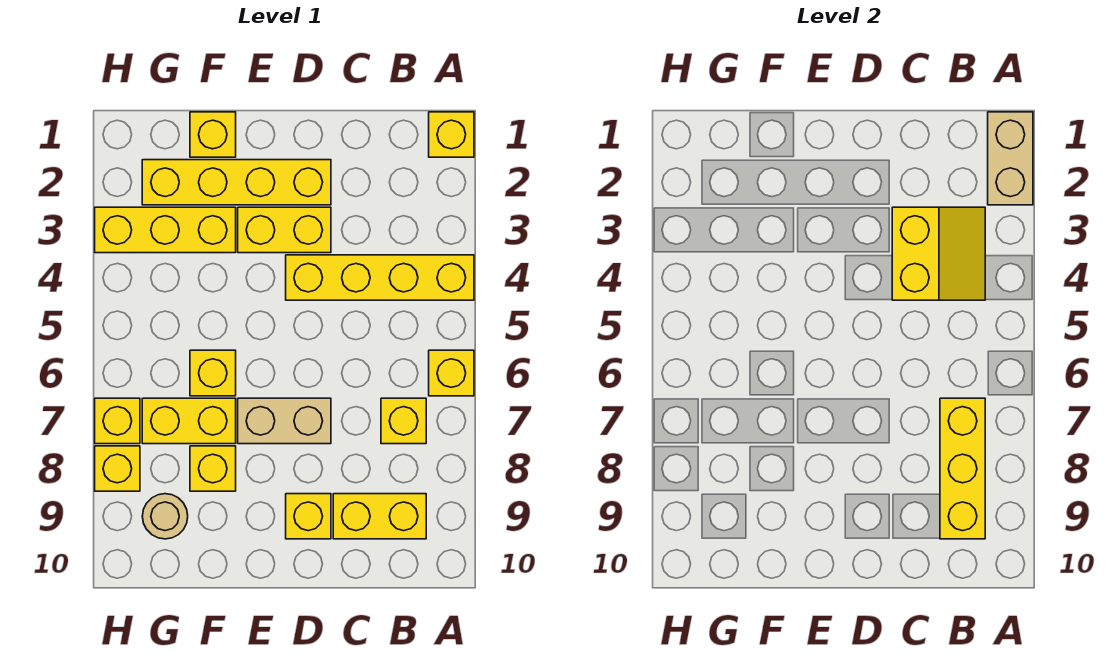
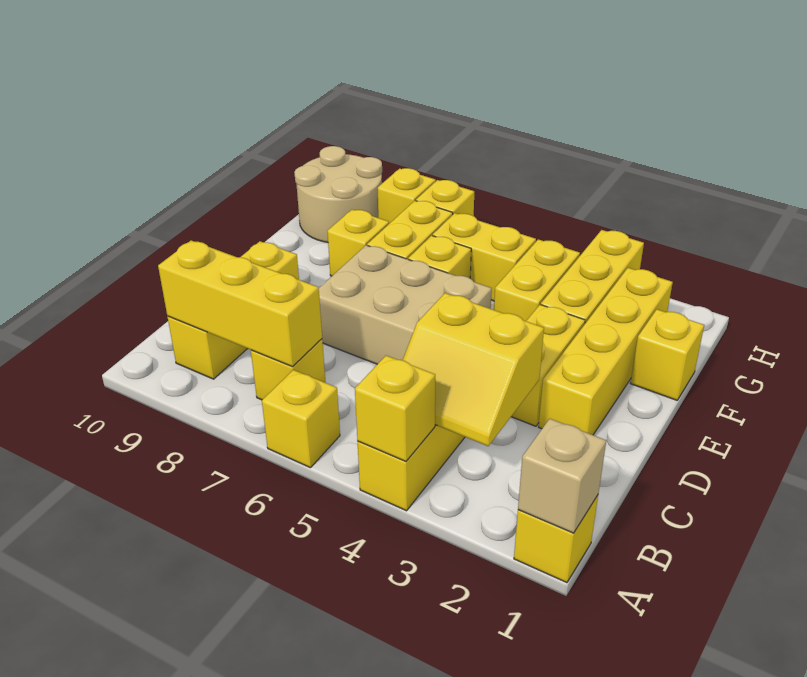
tan 1x2 brick [988,112,1033,205] -> tan 1x1 brick [518,419,606,533]
none -> yellow 1x1 brick [355,356,435,461]
tan 1x2 brick [238,398,331,444] -> tan 2x3 brick [319,245,492,364]
none -> yellow 1x2 brick [494,239,580,321]
none -> yellow 1x2 brick [433,213,536,301]
tan 1x1 round brick [142,494,188,539] -> tan 2x2 round brick [294,146,382,242]

